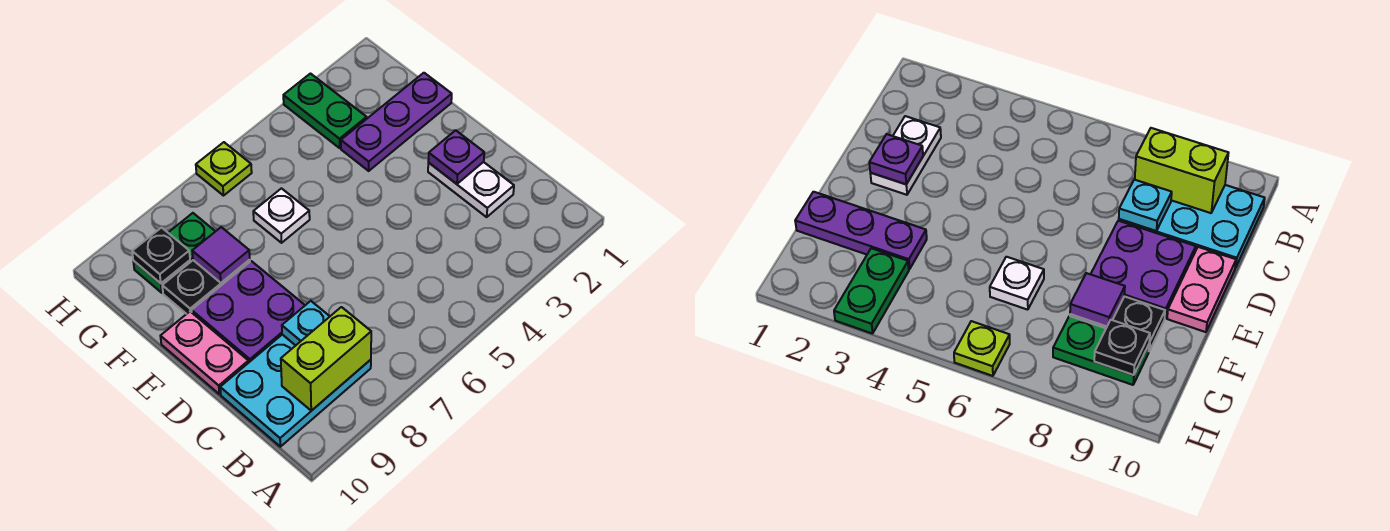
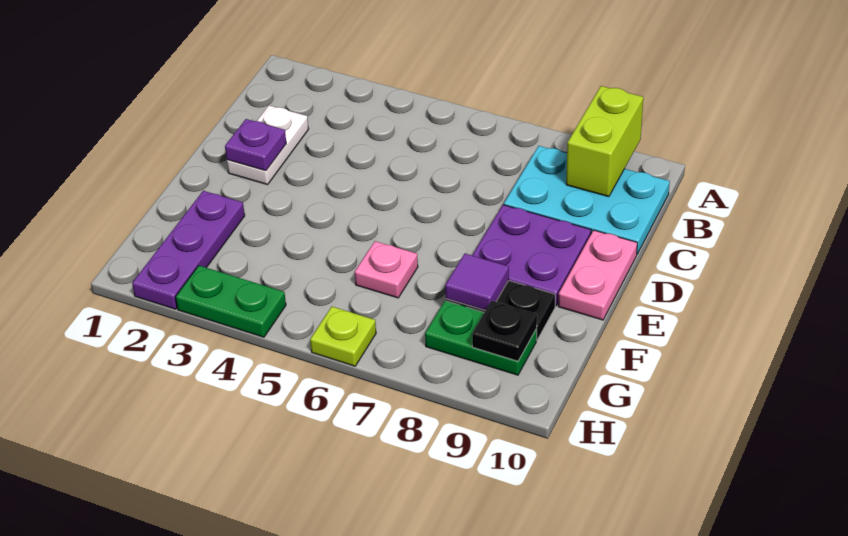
lime 1x2 brick [281,307,371,411] -> lime 1x2 brick turned to [566,86,643,197]
cyan 1x1 plate [282,301,330,346] -> none
purple 1x3 plate [341,73,452,171] -> purple 1x3 plate turned to [132,191,245,309]
white 1x1 plate [253,188,310,243] -> pink 1x1 plate [355,241,418,298]
green 1x2 plate [283,74,367,148] -> green 1x2 plate turned to [176,266,286,337]

